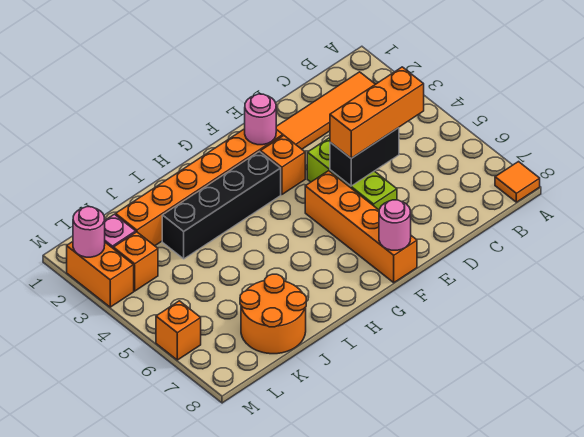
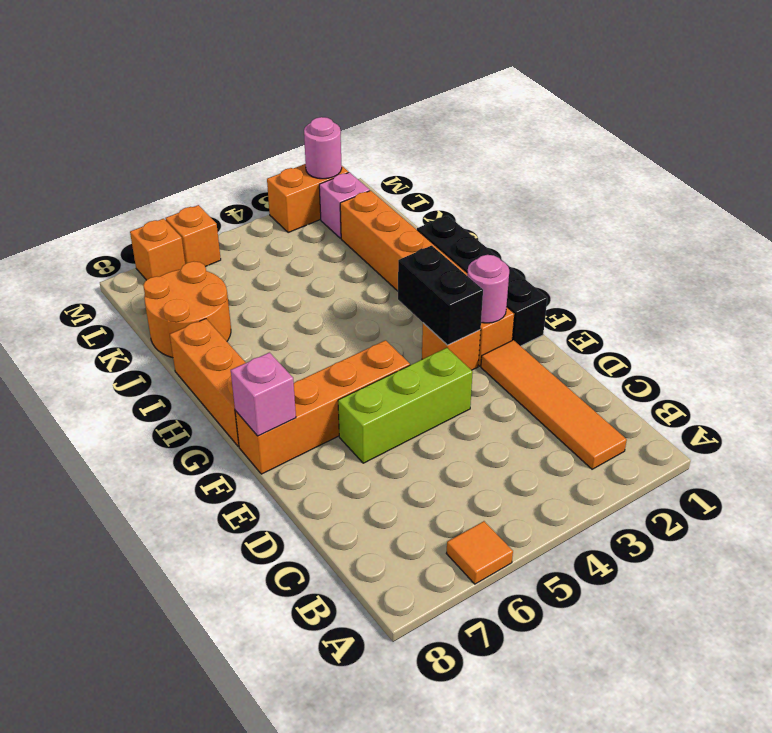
orange 1x1 tile [495,162,540,202] -> orange 1x1 tile moved to [446,521,513,584]
orange 1x3 brick [330,67,424,158] -> orange 1x3 brick moved to [170,319,246,446]
black 1x2 brick [330,128,399,186] -> black 1x2 brick moved to [398,246,483,345]
pink 1x1 round brick [379,200,411,250] -> pink 1x1 brick [231,353,296,436]
black 1x4 brick [162,152,281,259] -> black 1x4 brick moved to [417,215,547,346]
orange 1x1 brick [113,232,158,291] -> orange 1x1 brick moved to [130,219,185,280]

